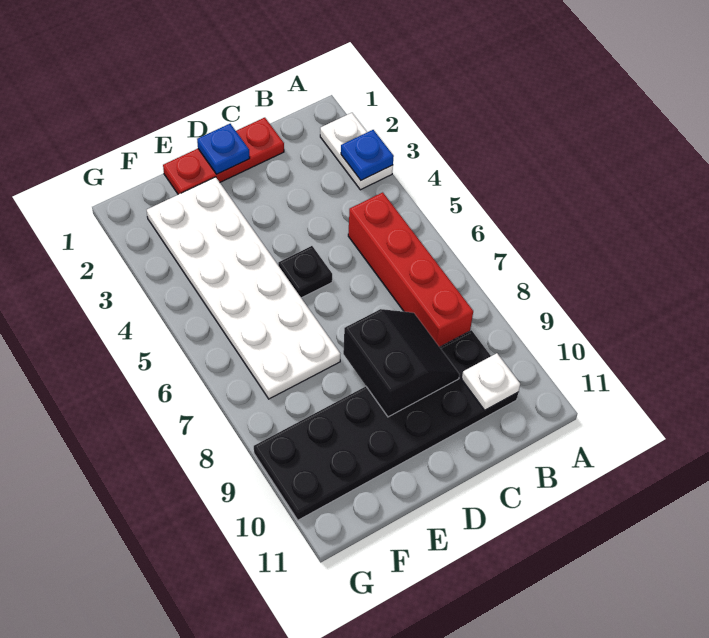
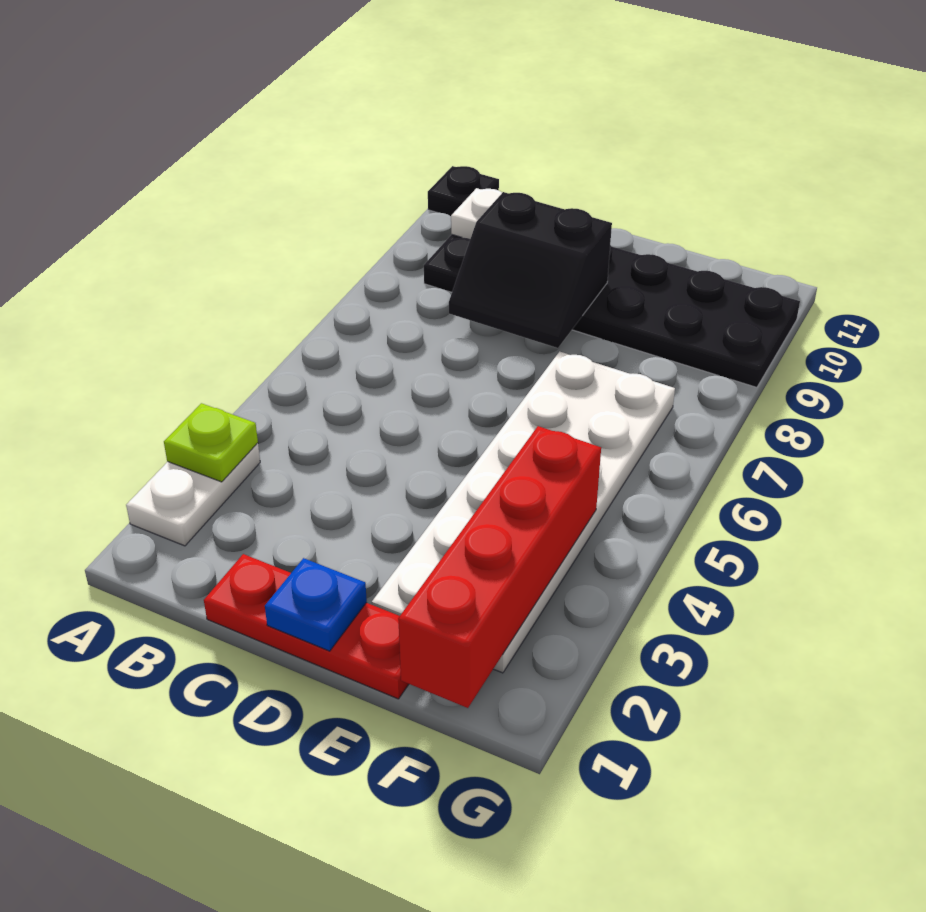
blue 1x1 plate [341,130,394,180] -> lime 1x1 plate [164,403,258,482]
red 1x4 brick [348,192,473,347] -> red 1x4 brick moved to [398,426,601,708]
black 2x2 slope [343,309,459,417] -> black 2x2 slope turned to [449,192,612,348]
black 1x1 plate [278,246,332,298] -> black 1x1 plate moved to [428,166,499,216]

